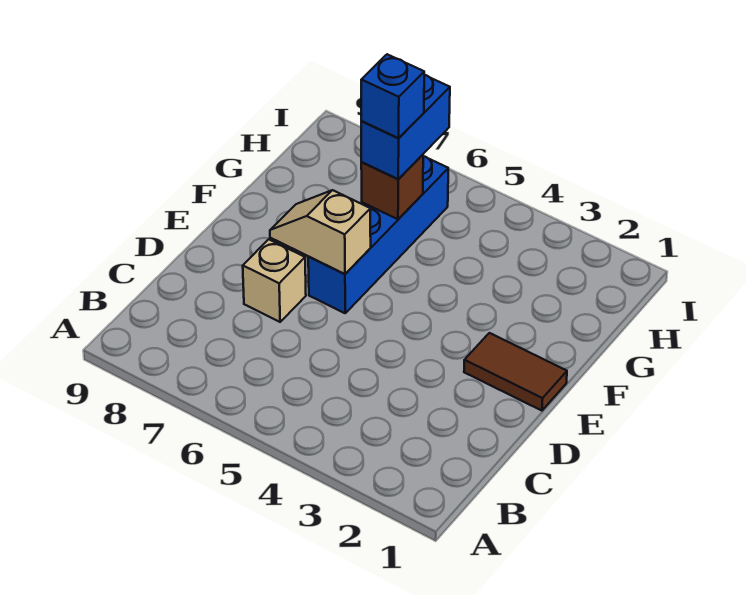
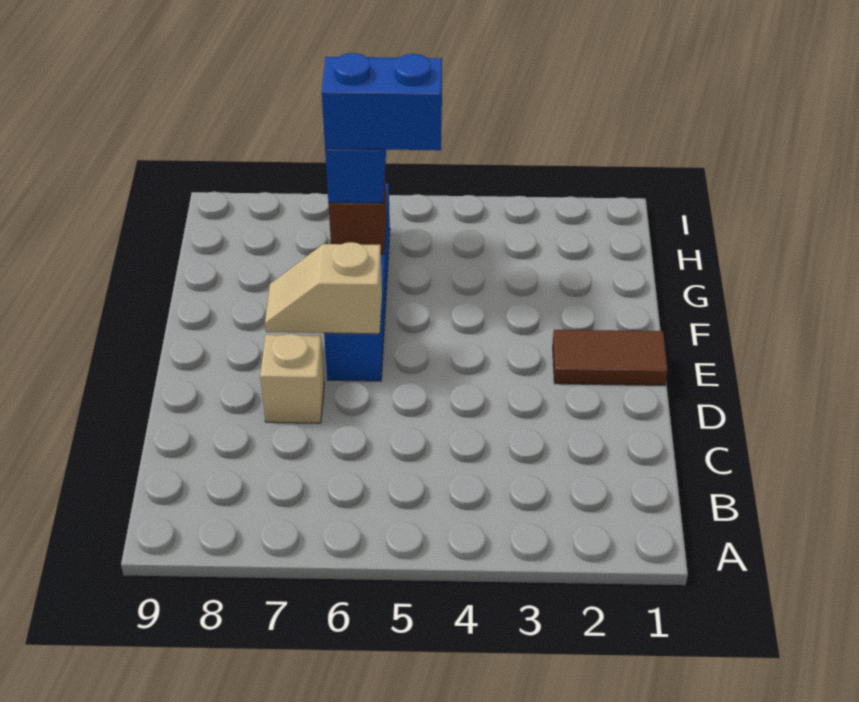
blue 1x1 brick [361,54,424,138] -> blue 1x2 brick [322,53,442,150]

